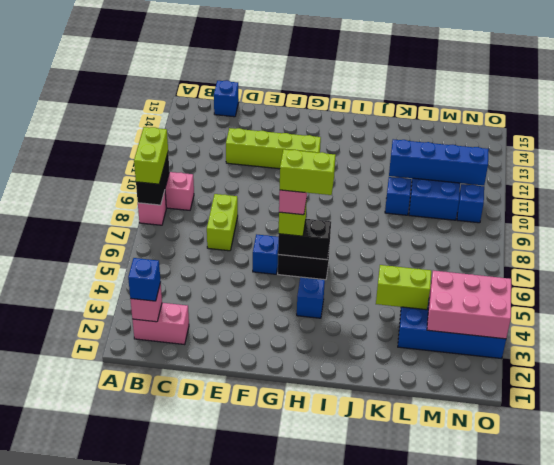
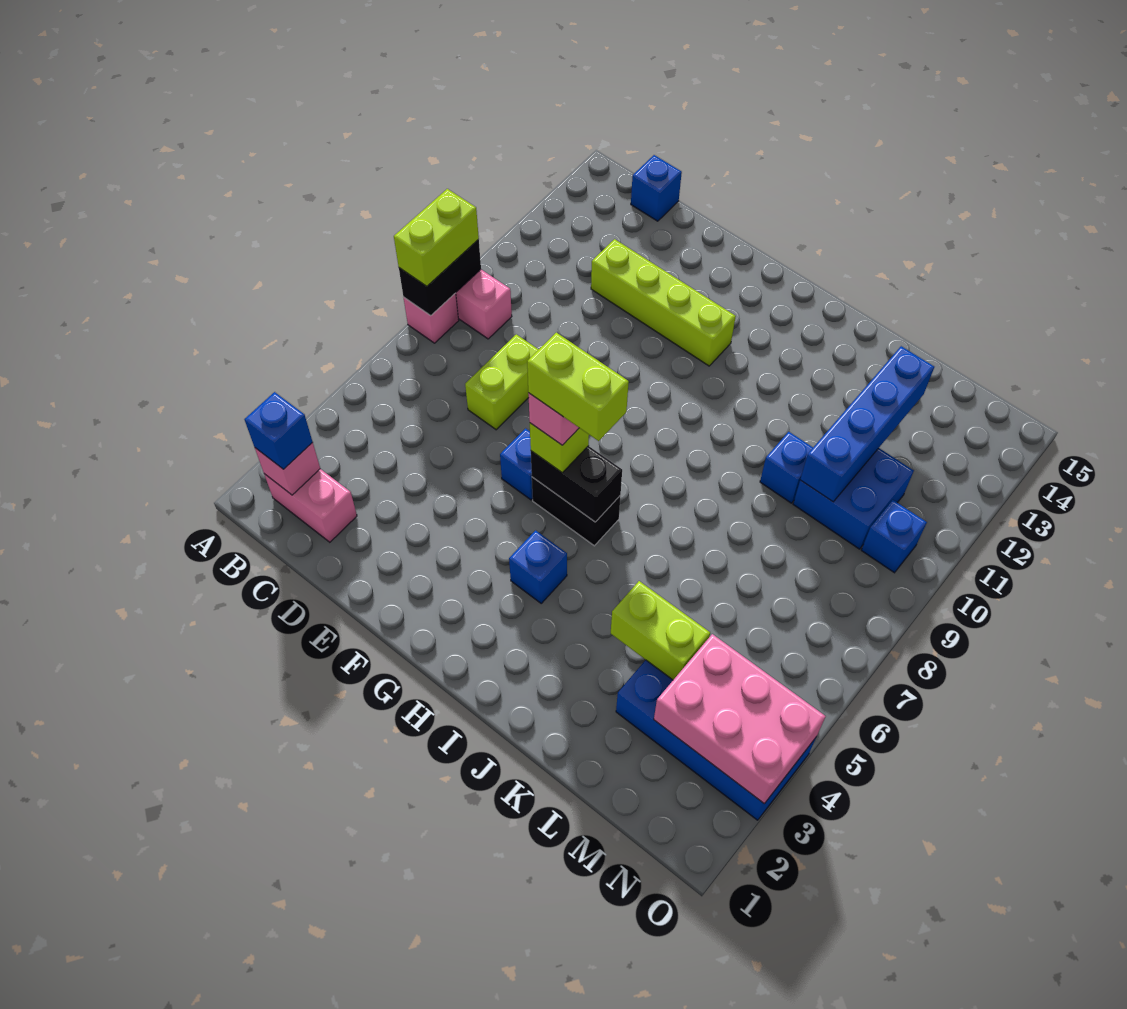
blue 1x4 brick [389,139,489,185] -> blue 1x4 brick turned to [800,346,934,502]

